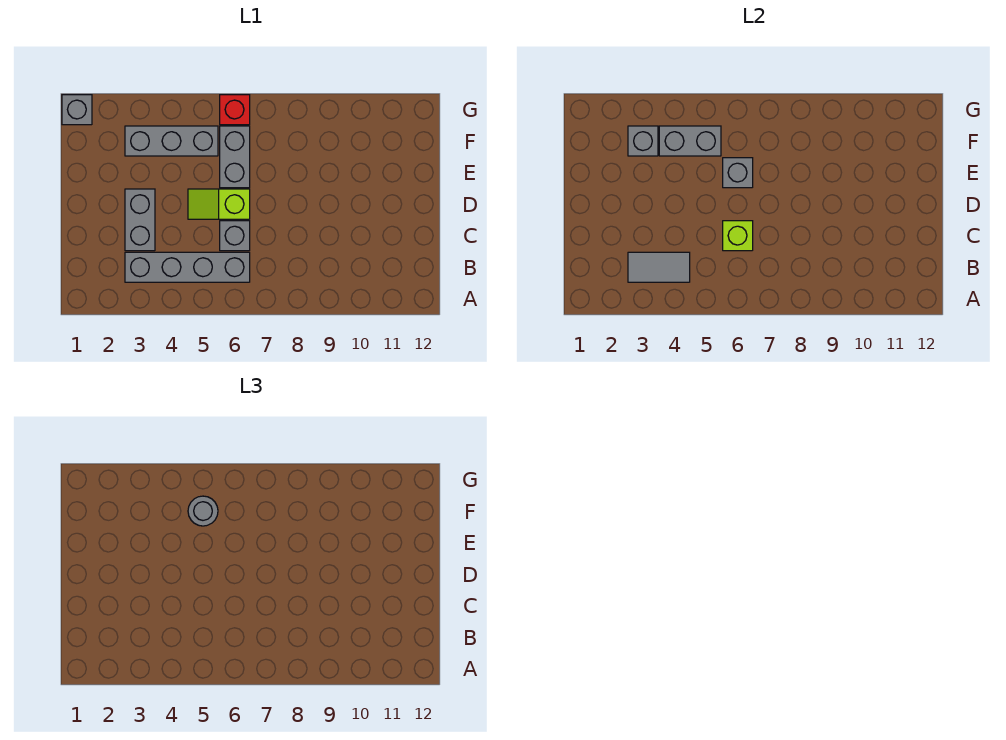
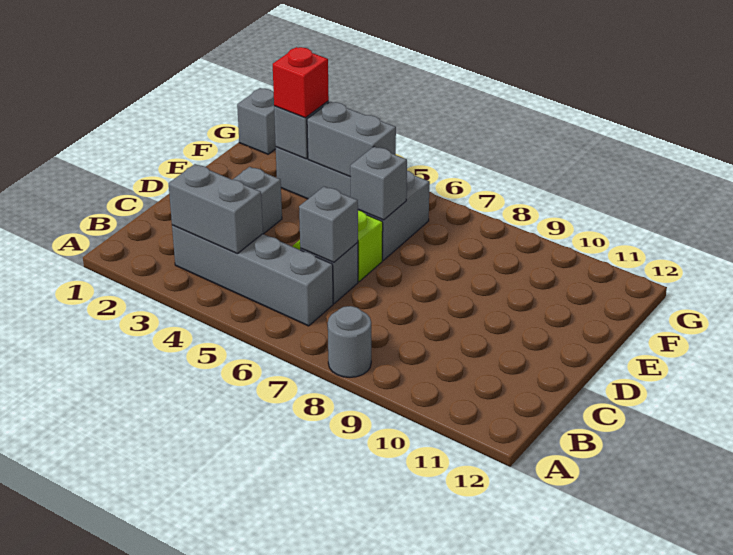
grey 1x2 tile [628,252,690,282] -> grey 1x2 brick [169,164,263,254]
lime 1x1 brick [723,221,753,251] -> grey 1x1 brick [299,187,358,262]
grey 1x1 round brick [188,496,218,526] -> grey 1x1 round brick moved to [328,306,371,377]
red 1x1 brick [220,95,250,125] -> red 1x1 brick moved to [273,47,329,118]

